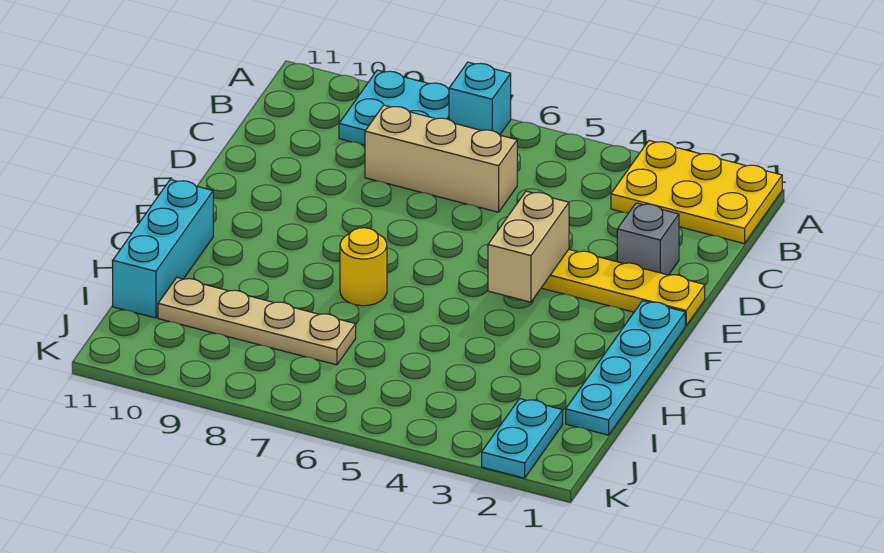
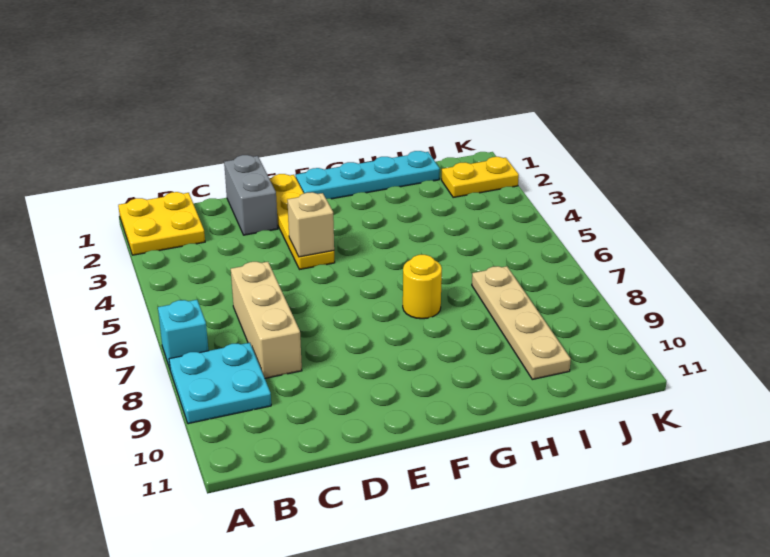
yellow 2x3 plate [611,141,782,244] -> yellow 2x2 plate [118,192,205,255]
grey 1x1 brick [617,203,679,275] -> grey 1x2 brick [224,155,278,235]
tan 1x2 brick [488,191,569,302] -> tan 1x1 brick [287,192,334,257]
cyan 1x3 brick [113,180,213,318] -> none
cyan 1x2 plate [482,399,563,478] -> yellow 1x2 plate [441,157,519,197]

